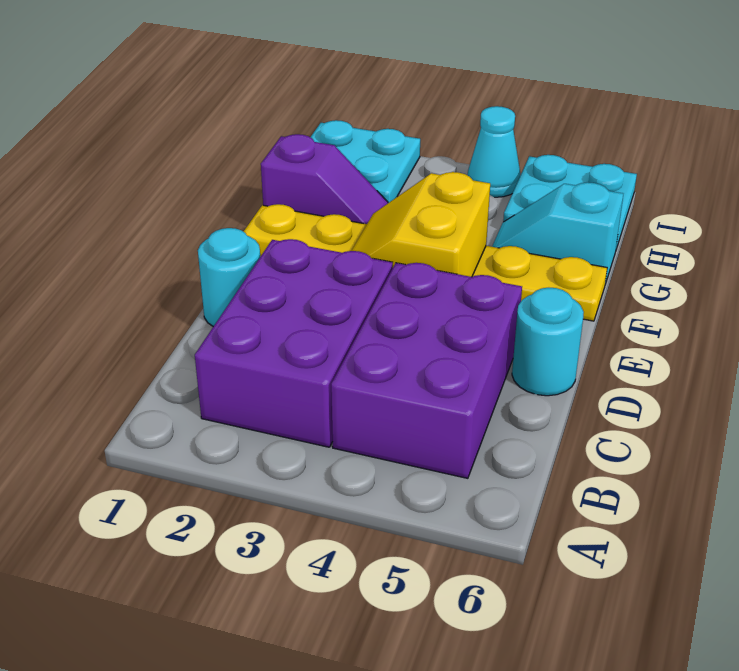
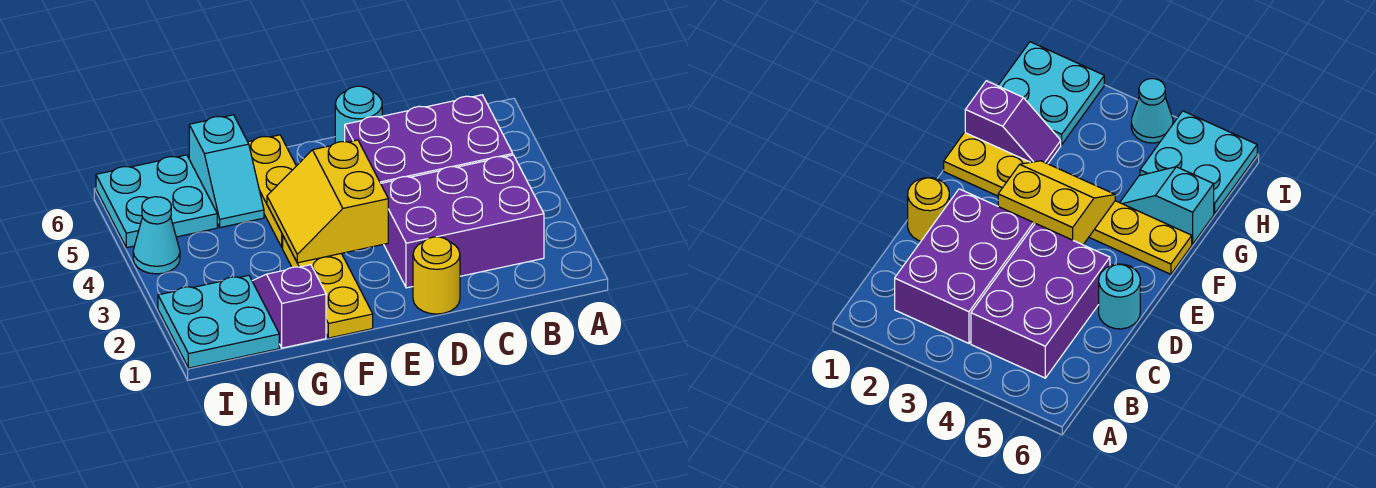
cyan 1x1 round brick [198,228,260,327] -> yellow 1x1 round brick [413,237,460,314]
yellow 2x2 slope [352,172,490,277] -> yellow 2x2 slope turned to [267,140,388,263]

